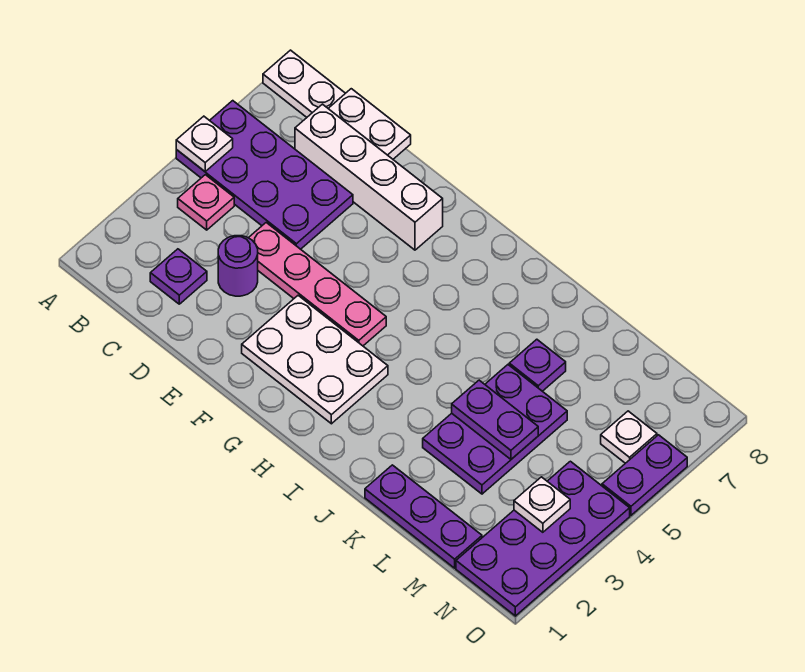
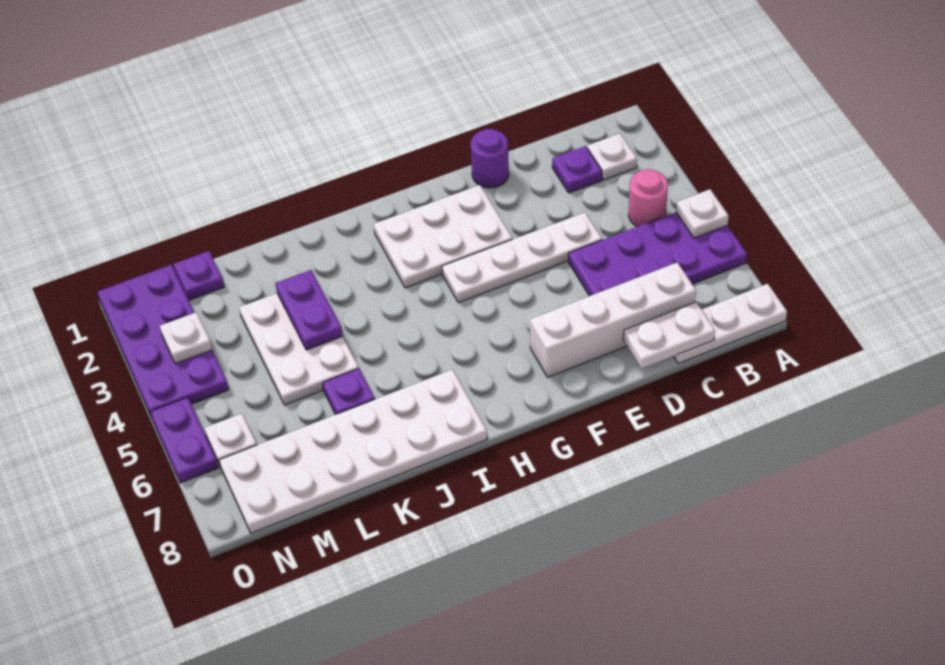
none -> white 1x1 plate [587,134,637,180]
pink 1x1 plate [178,175,234,230] -> pink 1x1 round brick [629,169,668,227]
purple 1x1 round brick [218,236,258,296] -> purple 1x1 round brick moved to [471,129,509,188]
pink 1x4 plate [249,223,386,346] -> white 1x4 plate [442,212,602,303]
none -> white 2x6 plate [219,369,487,533]
purple 1x3 plate [365,465,482,568] -> purple 1x1 plate [174,251,224,300]
purple 2x3 plate [423,365,567,494] -> white 2x3 plate [239,293,359,405]
purple 1x2 plate [452,380,538,459] -> purple 1x2 plate turned to [275,270,343,350]

